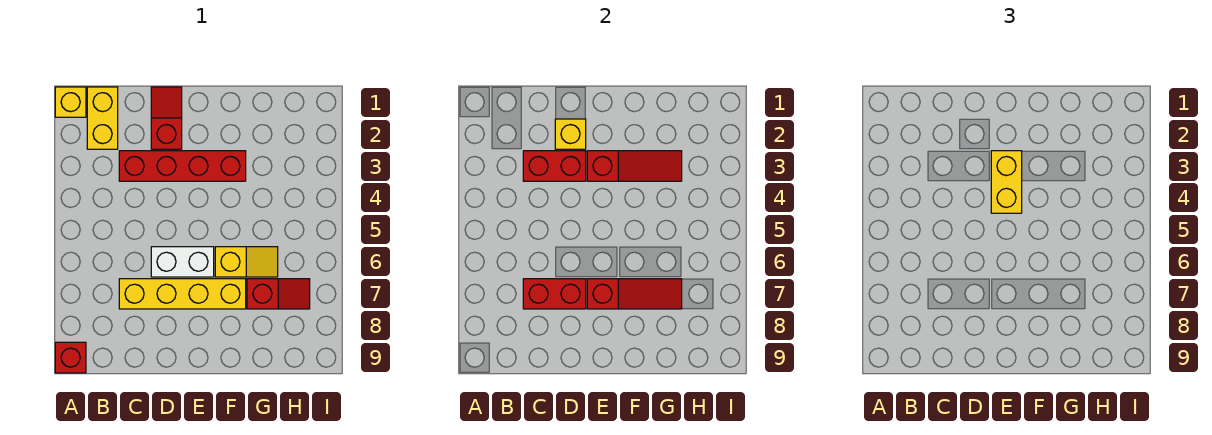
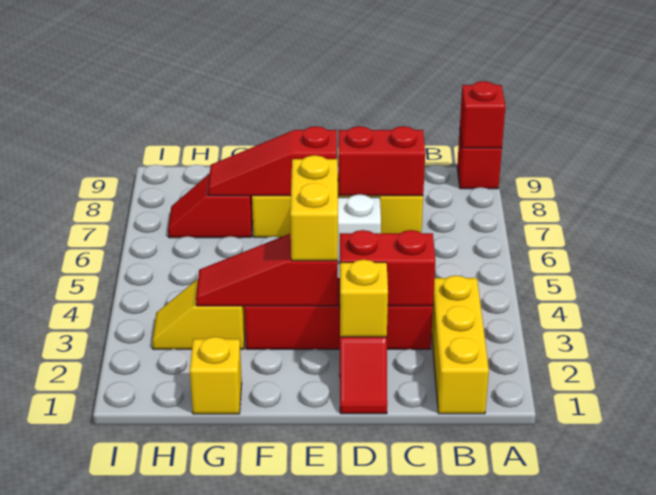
yellow 1x1 brick [55,87,86,117] -> yellow 1x1 brick moved to [190,337,242,414]
none -> red 1x1 brick [460,81,505,148]
yellow 1x2 brick [87,87,118,149] -> yellow 1x3 brick [432,276,489,414]
yellow 1x2 slope [215,247,278,277] -> yellow 1x2 slope moved to [152,279,245,349]

